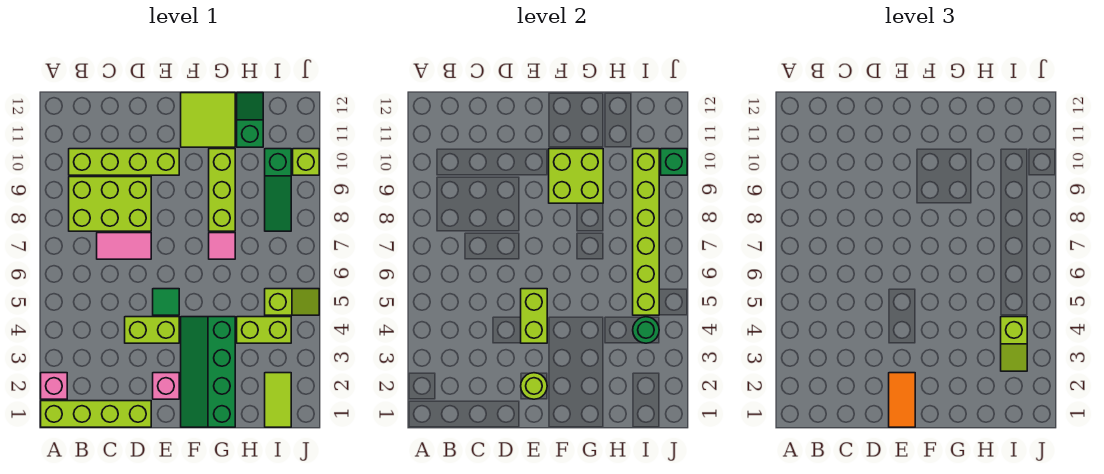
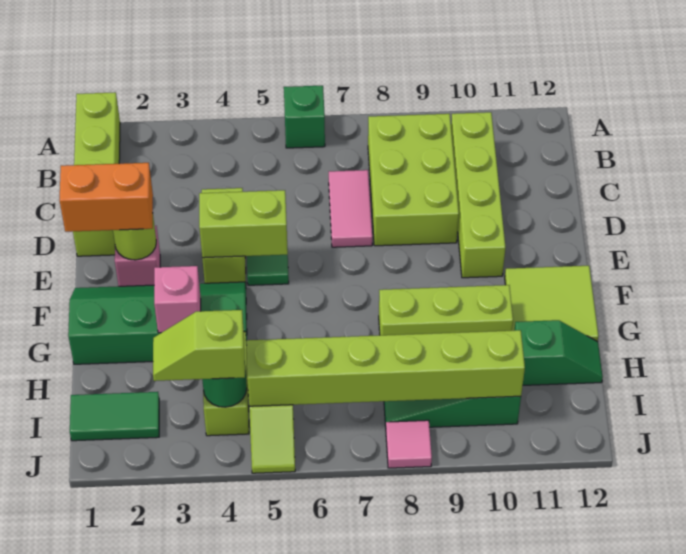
pink 1x1 brick [41,373,67,399] -> pink 1x1 brick moved to [154,266,201,333]
orange 1x2 tile [889,373,915,427] -> orange 1x2 brick [60,163,153,232]
lime 2x2 brick [549,149,603,203] -> none
pink 1x1 tile [209,233,235,259] -> pink 1x1 tile moved to [386,420,432,468]
lime 1x2 tile [265,373,291,427] -> green 1x2 tile [70,392,159,441]
lime 1x1 brick [293,149,319,175] -> none
green 1x1 brick [661,149,687,175] -> green 1x1 brick moved to [284,86,325,148]

